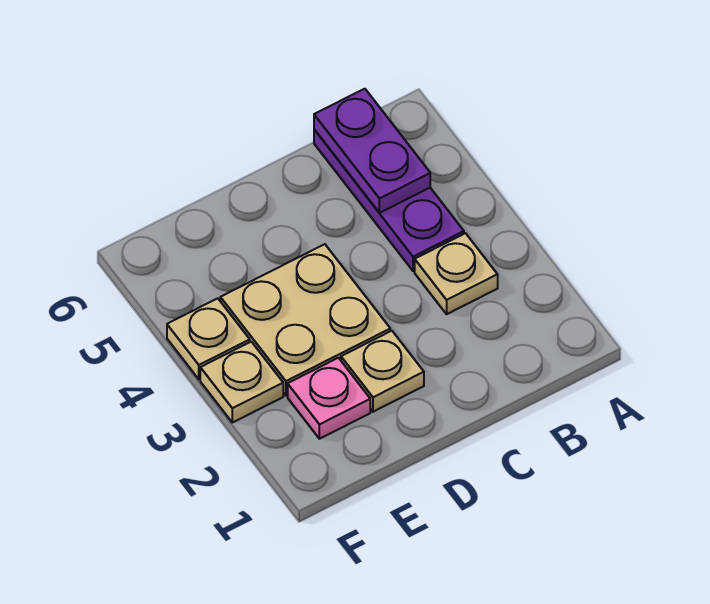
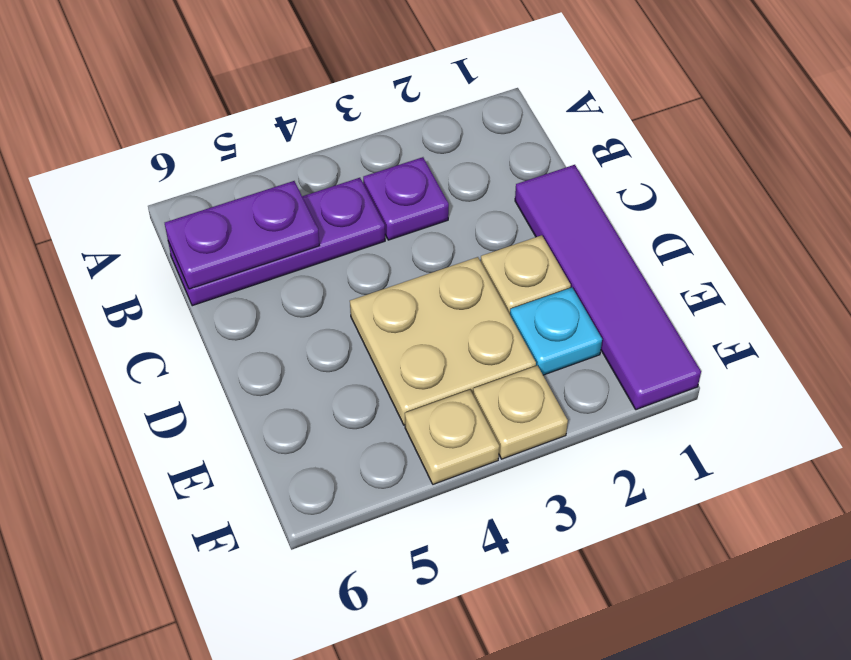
tan 1x1 plate [415,233,498,314] -> purple 1x1 plate [363,157,449,240]
none -> purple 1x4 tile [515,165,701,410]
pink 1x1 plate [288,358,370,439] -> cyan 1x1 plate [510,288,602,375]

